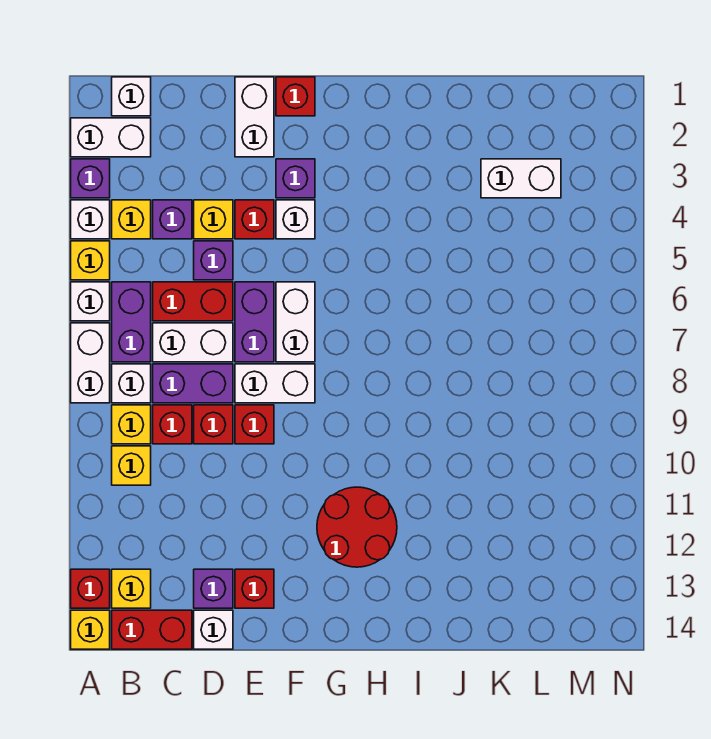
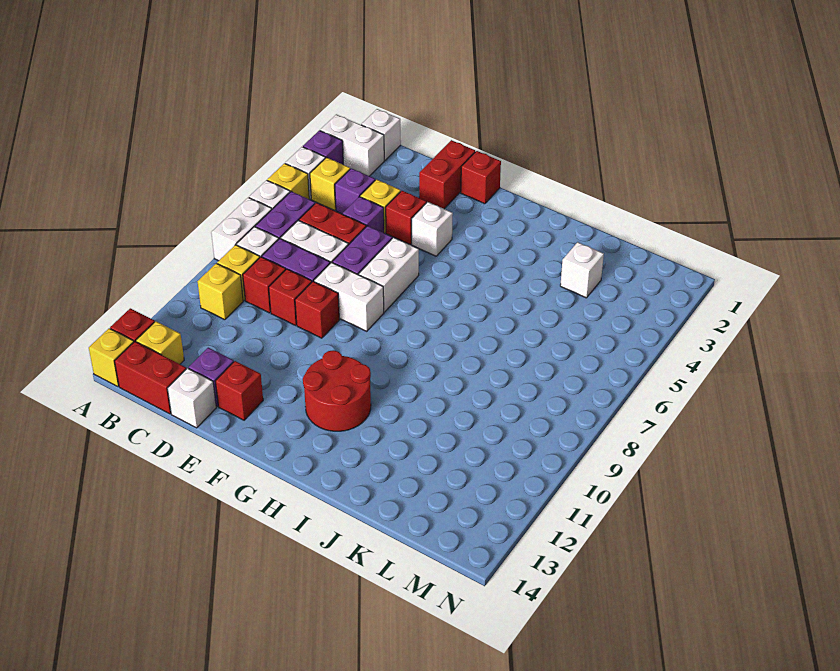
white 1x2 brick [235,77,274,157] -> red 1x2 brick [419,140,475,209]
purple 1x1 brick [276,159,315,198] -> none
white 1x2 brick [481,159,561,198] -> white 1x1 brick [560,242,604,298]

